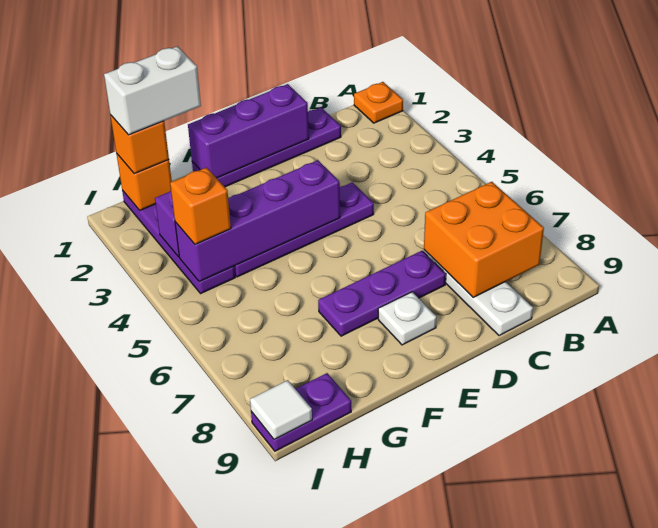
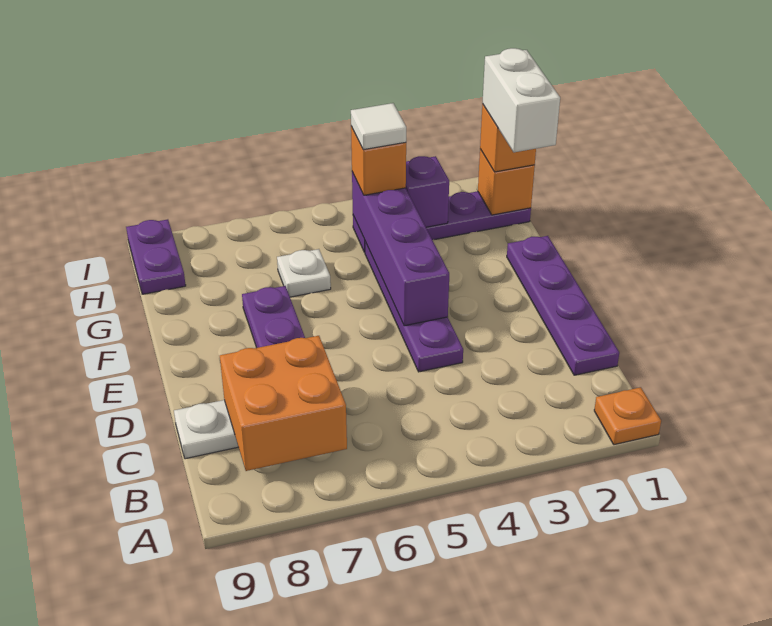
purple 1x3 brick [188,84,309,178] -> none
white 1x1 plate [378,292,436,345] -> white 1x1 plate moved to [277,249,331,297]
white 1x1 tile [250,380,312,439] -> white 1x1 tile moved to [351,103,406,150]

